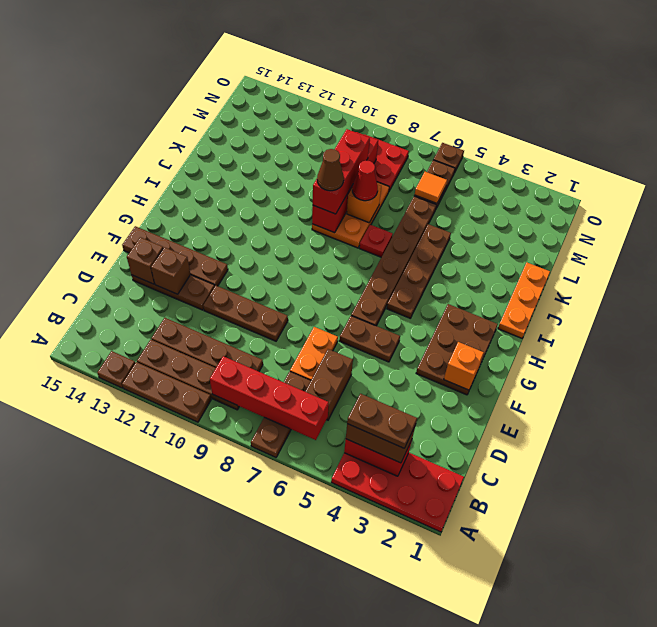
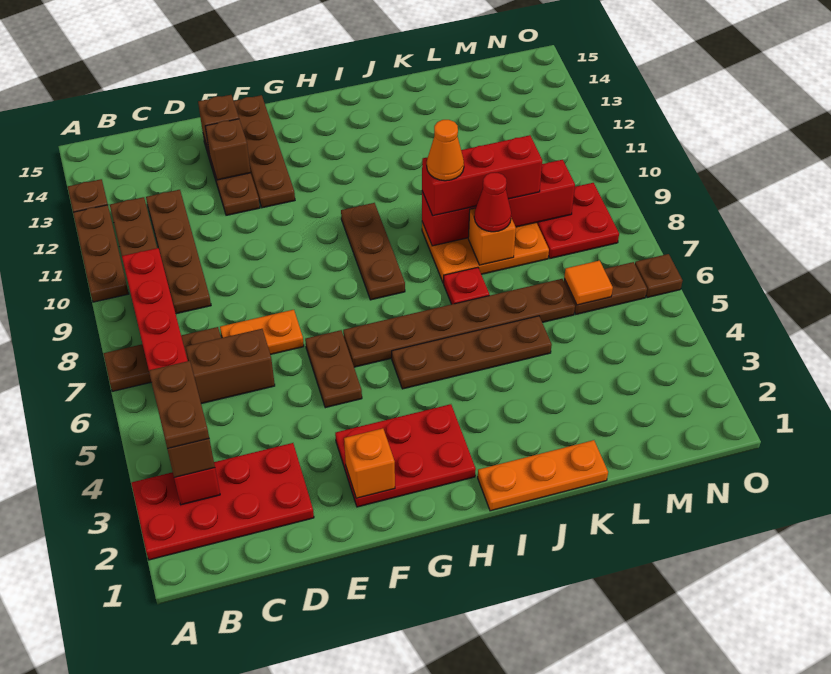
red 2x4 plate [331,453,464,532] -> red 2x4 plate turned to [131,443,314,560]
brown 1x3 plate [203,286,288,341] -> brown 1x3 plate moved to [341,203,405,300]
brown 2x3 plate [416,304,498,395] -> red 2x3 plate [335,404,476,507]
brown 1x1 cone [317,149,344,191] -> orange 1x1 cone [427,120,464,181]

